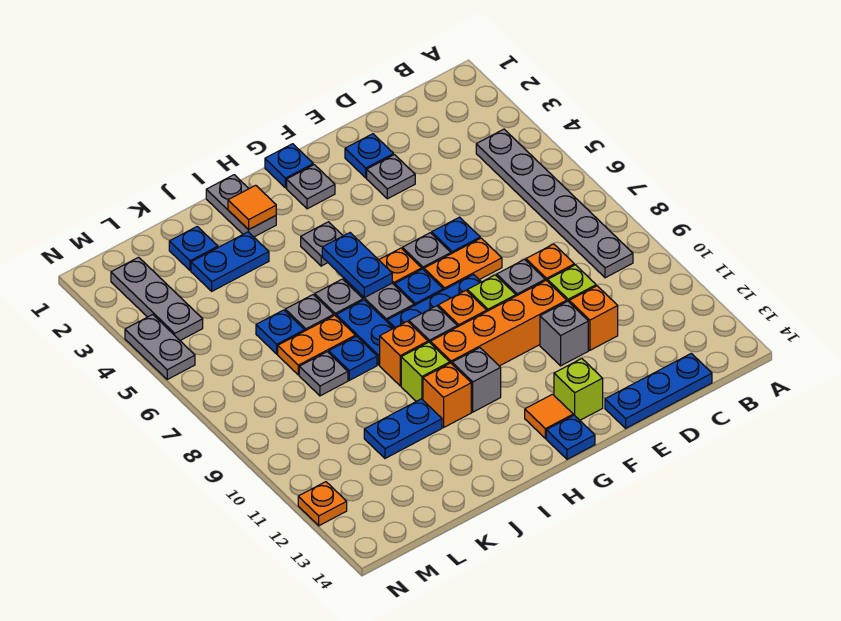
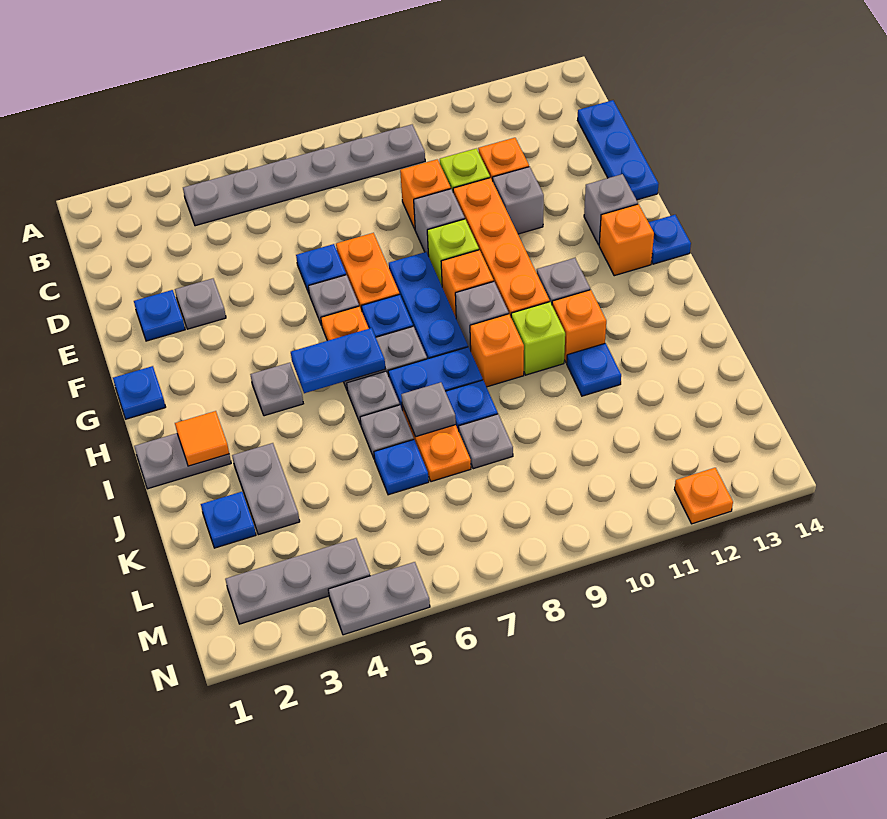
lime 1x1 brick [554,359,603,420] -> grey 1x1 brick [584,174,638,245]
grey 1x1 plate [287,165,335,209] -> grey 1x1 plate moved to [401,382,456,436]
orange 1x1 tile [525,394,573,438] -> orange 1x1 brick [599,204,654,276]
blue 1x2 plate [191,232,269,291] -> grey 1x2 plate [232,443,300,535]
blue 1x2 plate [364,399,442,458] -> blue 1x1 plate [567,343,621,396]

